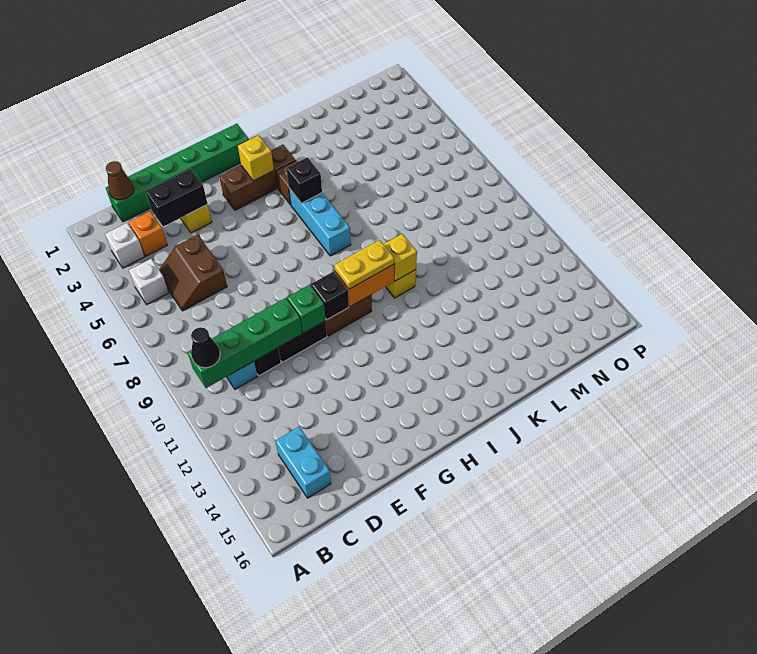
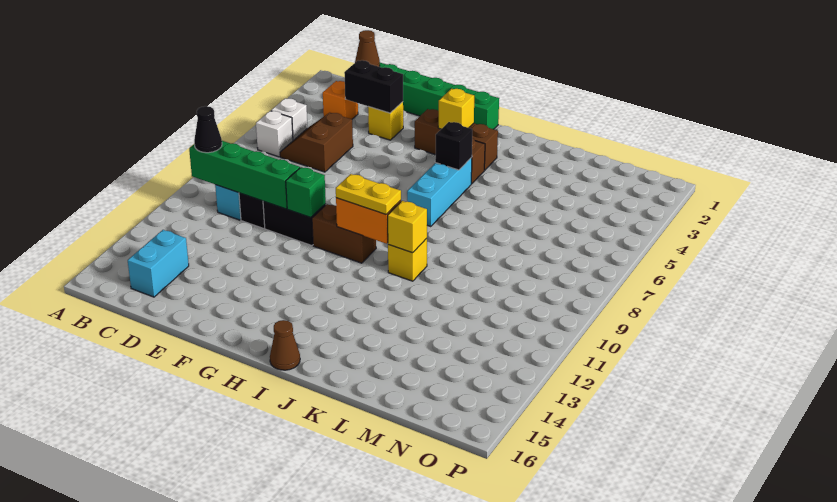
white 1x1 brick [105,223,145,268] -> white 1x1 brick moved to [256,111,293,157]
black 1x1 brick [311,272,349,320] -> none
none -> brown 1x1 cone [270,320,300,370]

